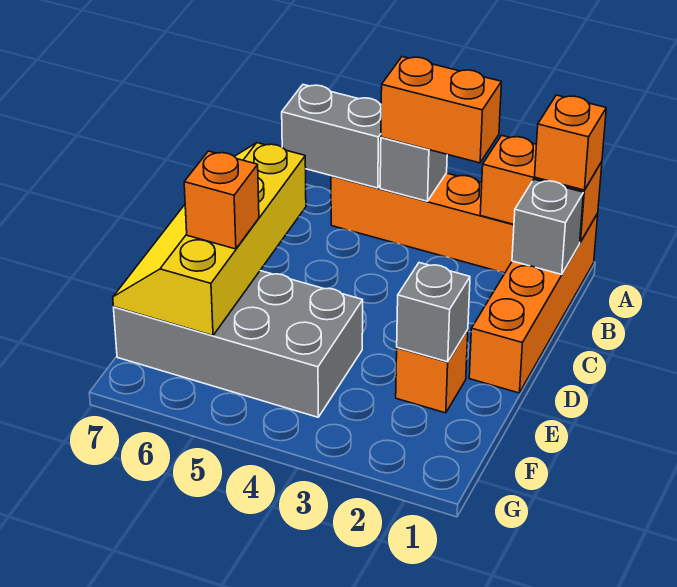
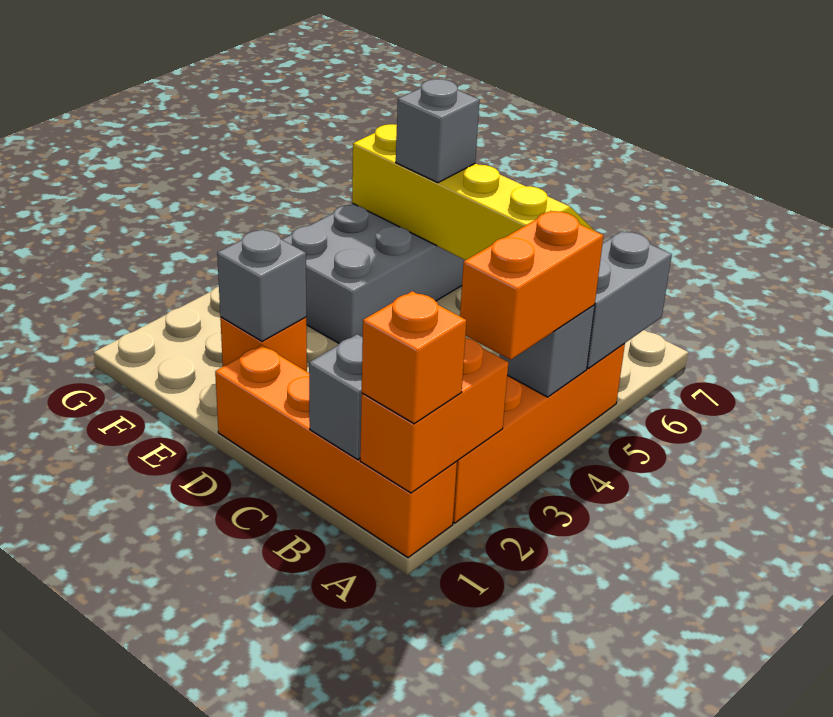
orange 1x1 brick [184,151,259,249] -> grey 1x1 brick [396,79,480,183]

